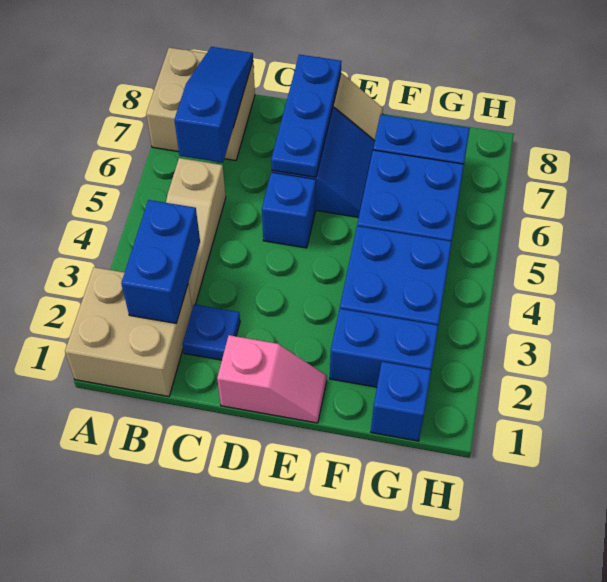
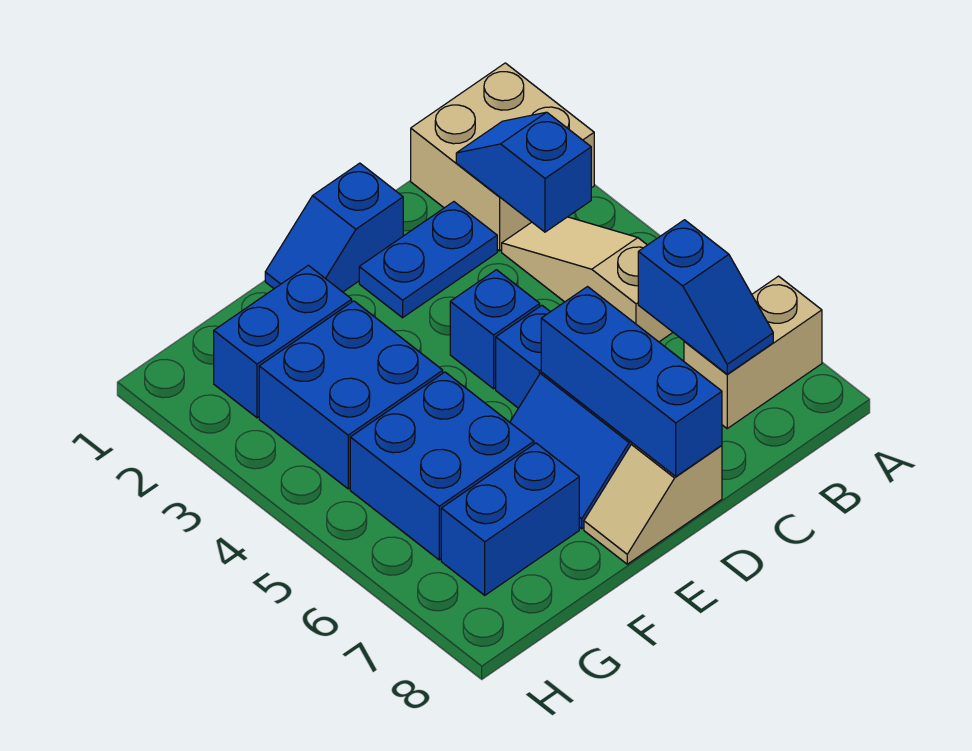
tan 2x2 brick [146,48,255,161] -> tan 1x2 brick [684,276,822,428]
blue 1x2 brick [121,200,200,323] -> blue 1x2 slope [456,112,591,232]
blue 1x3 slope [174,47,253,163] -> blue 1x2 slope [638,220,773,374]
blue 1x1 plate [182,304,240,360] -> blue 1x2 plate [359,202,497,318]
pink 1x2 slope [217,335,327,423] -> blue 1x2 slope [265,163,403,292]
blue 1x3 plate [271,55,341,177] -> blue 1x3 brick [541,287,722,476]
blue 1x1 brick [371,362,431,441] -> blue 1x1 brick moved to [450,270,540,389]

